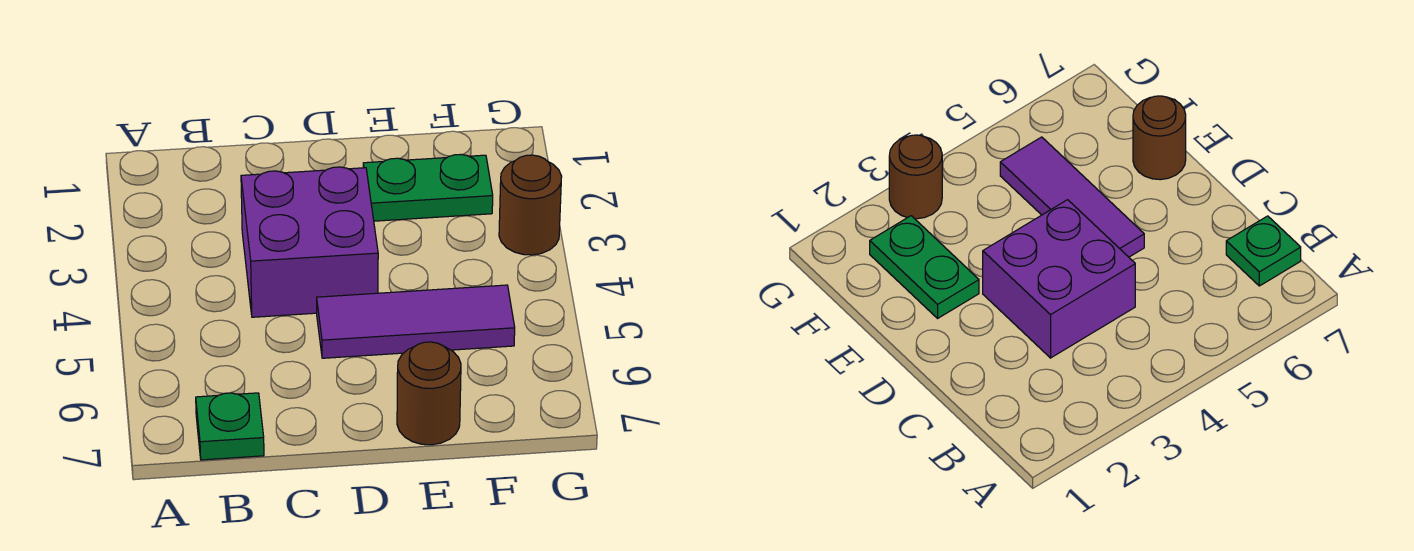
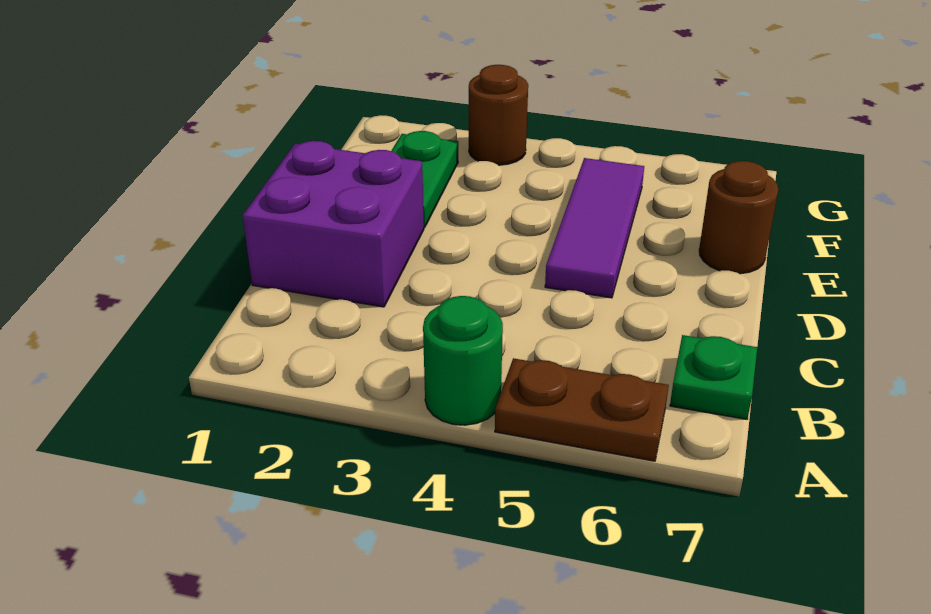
none -> green 1x1 round brick [423,296,503,425]
none -> brown 1x2 plate [495,358,669,461]
purple 2x2 brick [241,167,378,317] -> purple 2x2 brick moved to [242,141,424,307]

